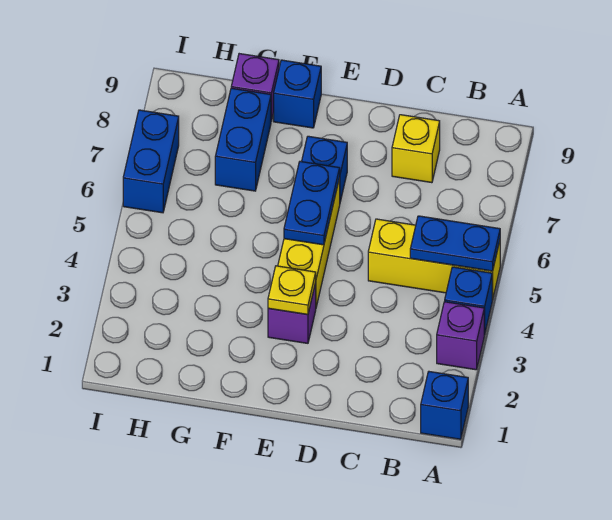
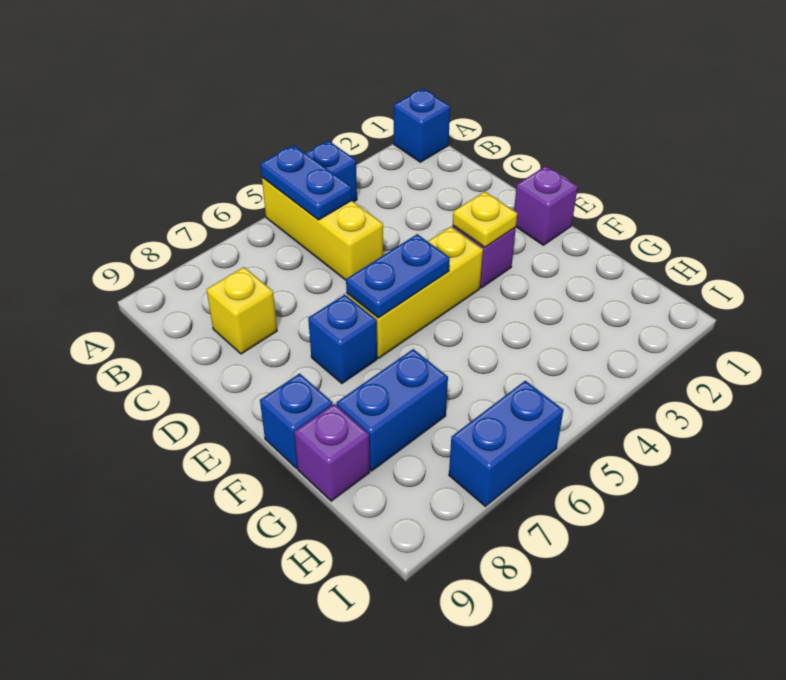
purple 1x1 brick [437,302,484,370] -> purple 1x1 brick moved to [514,166,578,245]

